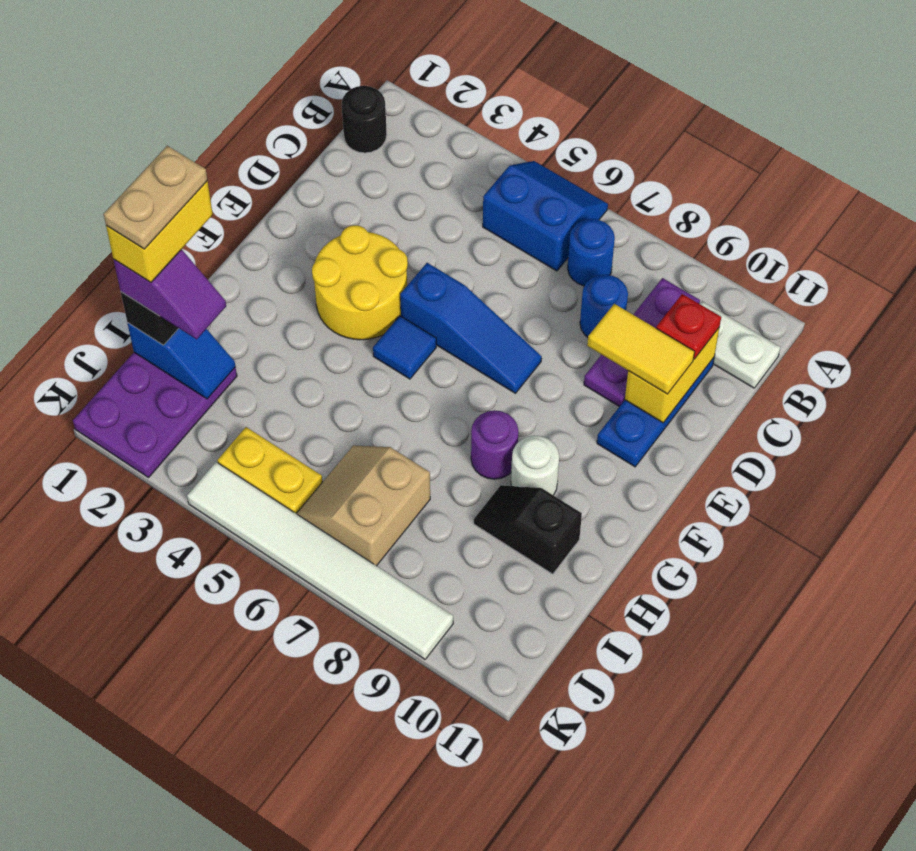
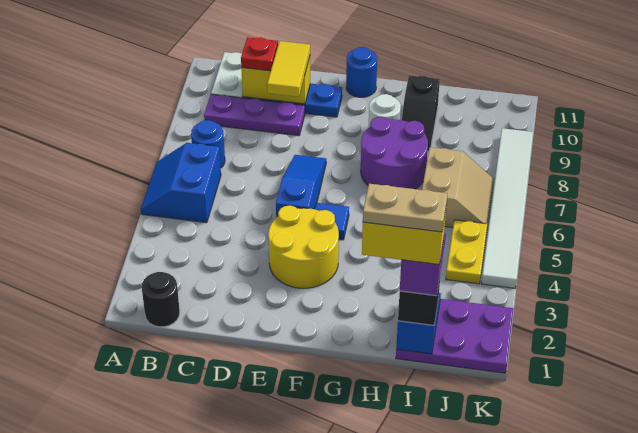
blue 1x1 round brick [580,275,628,337] -> blue 1x1 round brick moved to [346,47,377,97]
purple 1x1 round brick [471,410,518,479] -> purple 2x2 round brick [361,117,428,189]
tan 2x2 slope [297,445,430,566] -> tan 2x2 slope turned to [422,147,494,228]

